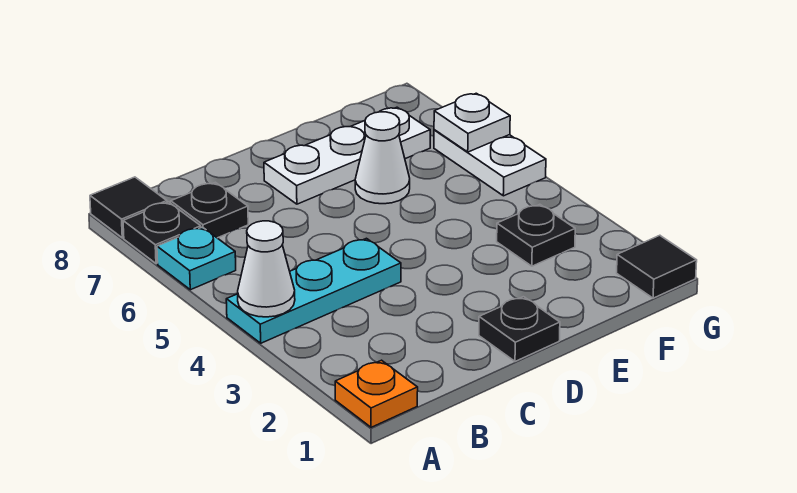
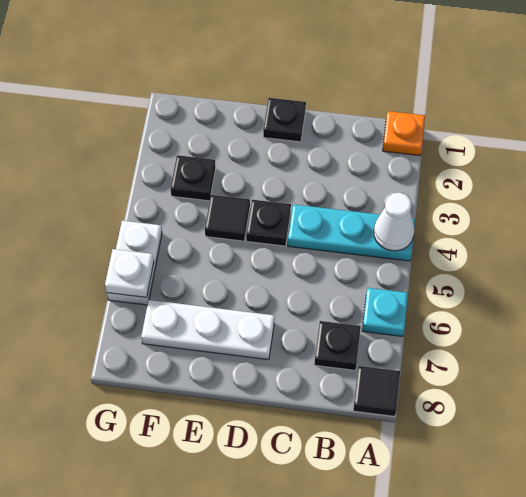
black 1x1 plate [123,202,201,264] -> black 1x1 plate moved to [246,200,291,246]
white 1x1 cone [355,112,410,204] -> none
black 1x1 tile [617,235,697,298] -> black 1x1 tile moved to [205,195,250,241]

